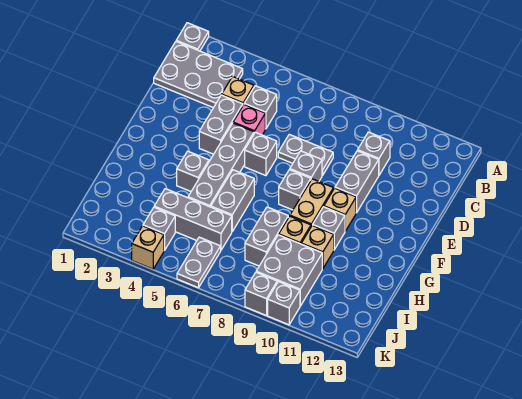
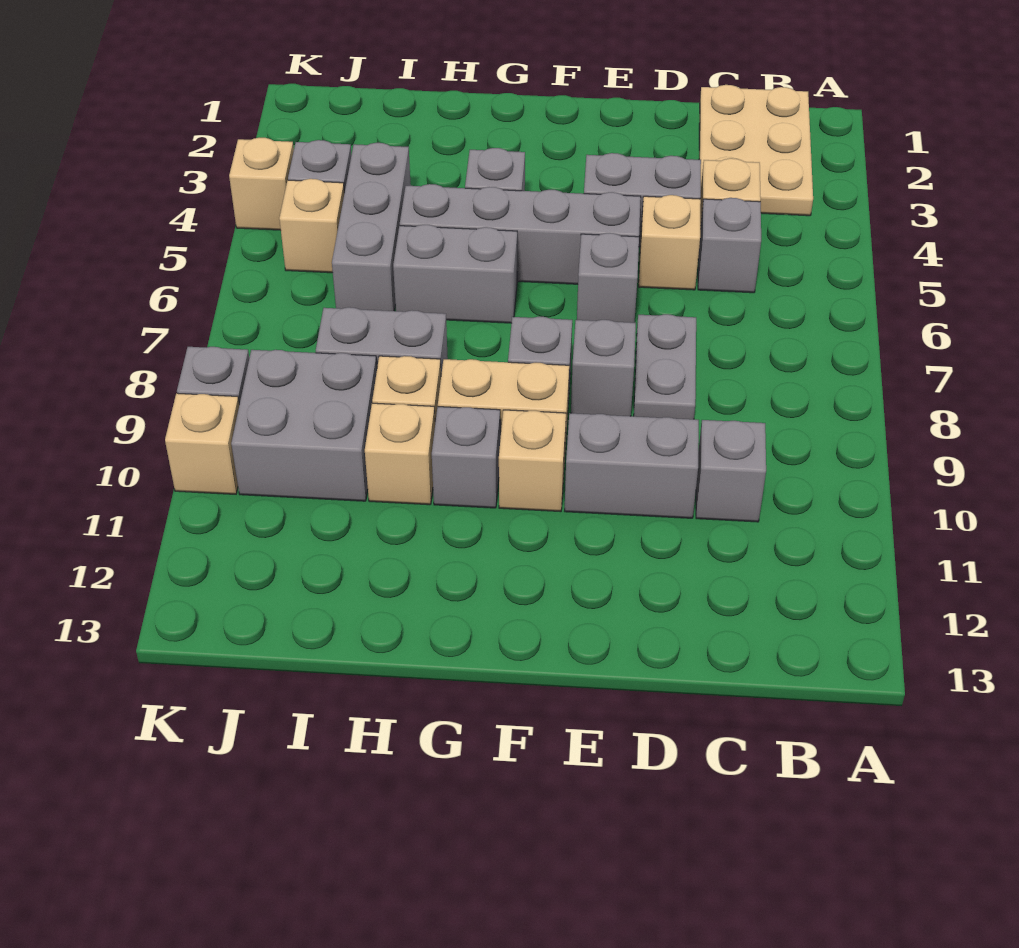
grey 1x1 plate [176,23,209,51] -> none
grey 2x3 plate [154,42,243,108] -> tan 2x3 plate [699,85,813,216]
pink 1x1 brick [233,105,265,135] -> tan 1x1 brick [639,195,701,290]
none -> tan 1x1 brick [279,179,344,273]
grey 1x2 plate [177,237,221,288] -> none
grey 1x1 brick [268,282,300,325] -> tan 1x1 brick [165,393,239,494]

